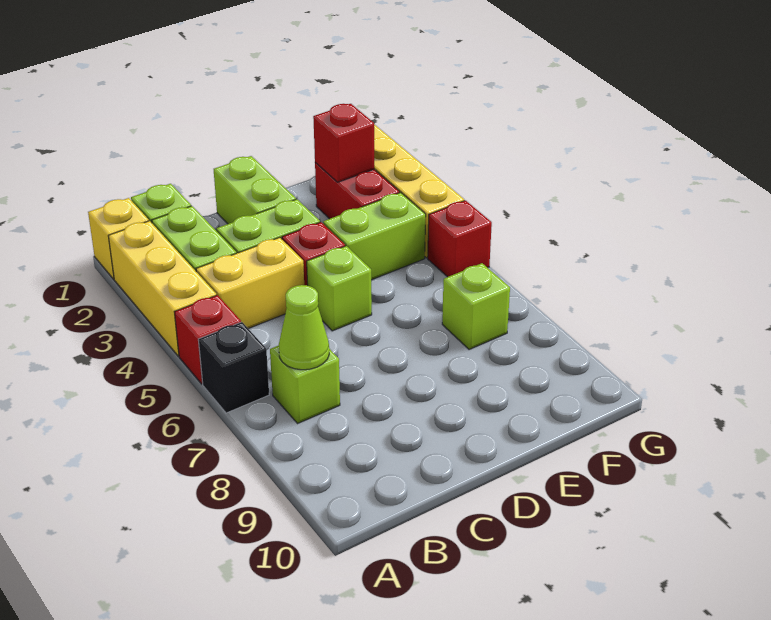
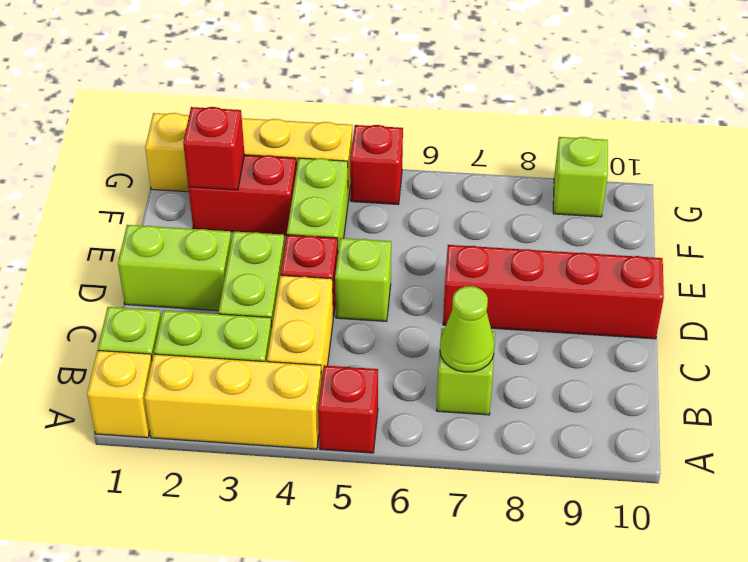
black 1x1 brick [198,322,269,413] -> none
none -> red 1x4 brick [443,245,664,339]
lime 1x1 brick [442,263,510,350] -> lime 1x1 brick moved to [553,137,608,217]

